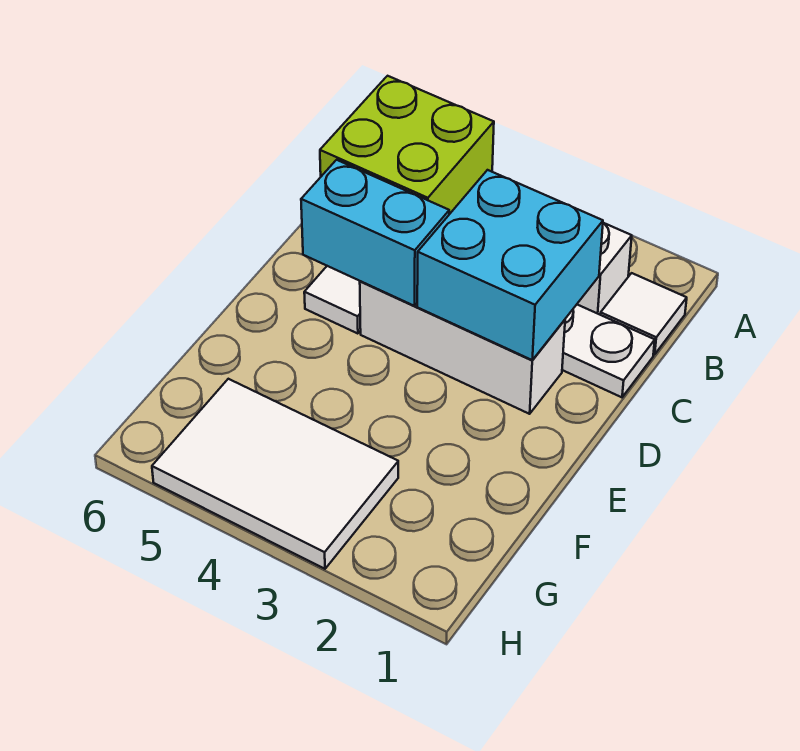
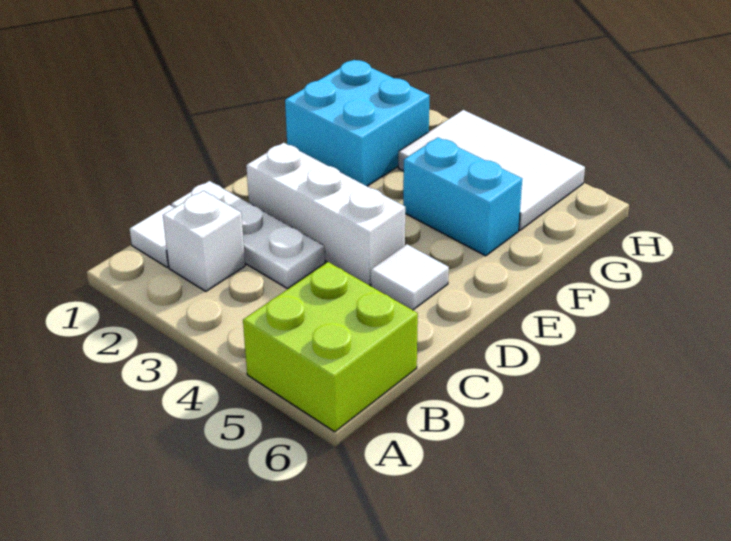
cyan 2x2 brick [417,170,603,360] -> cyan 2x2 brick moved to [285,60,430,186]
cyan 1x2 brick [301,160,449,306] -> cyan 1x2 brick moved to [403,138,522,256]

